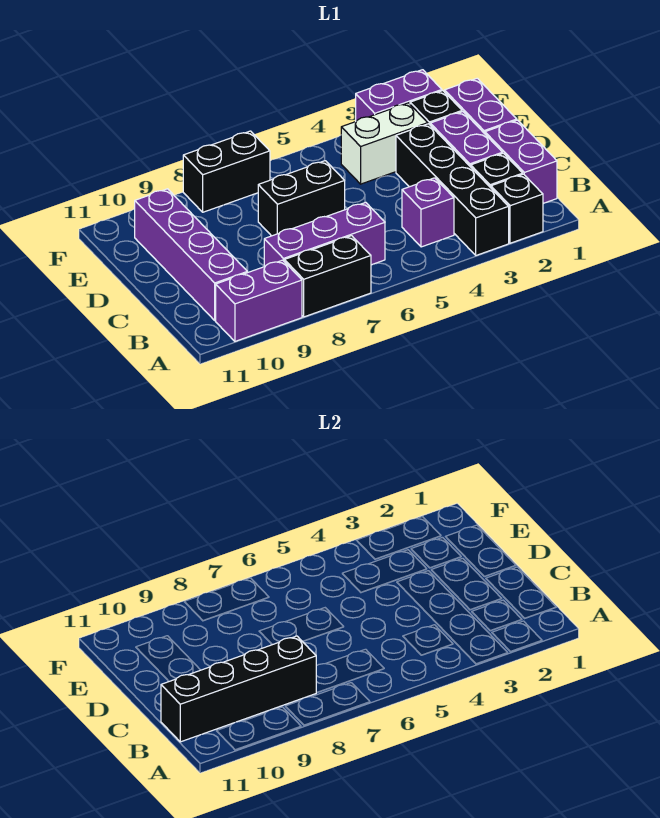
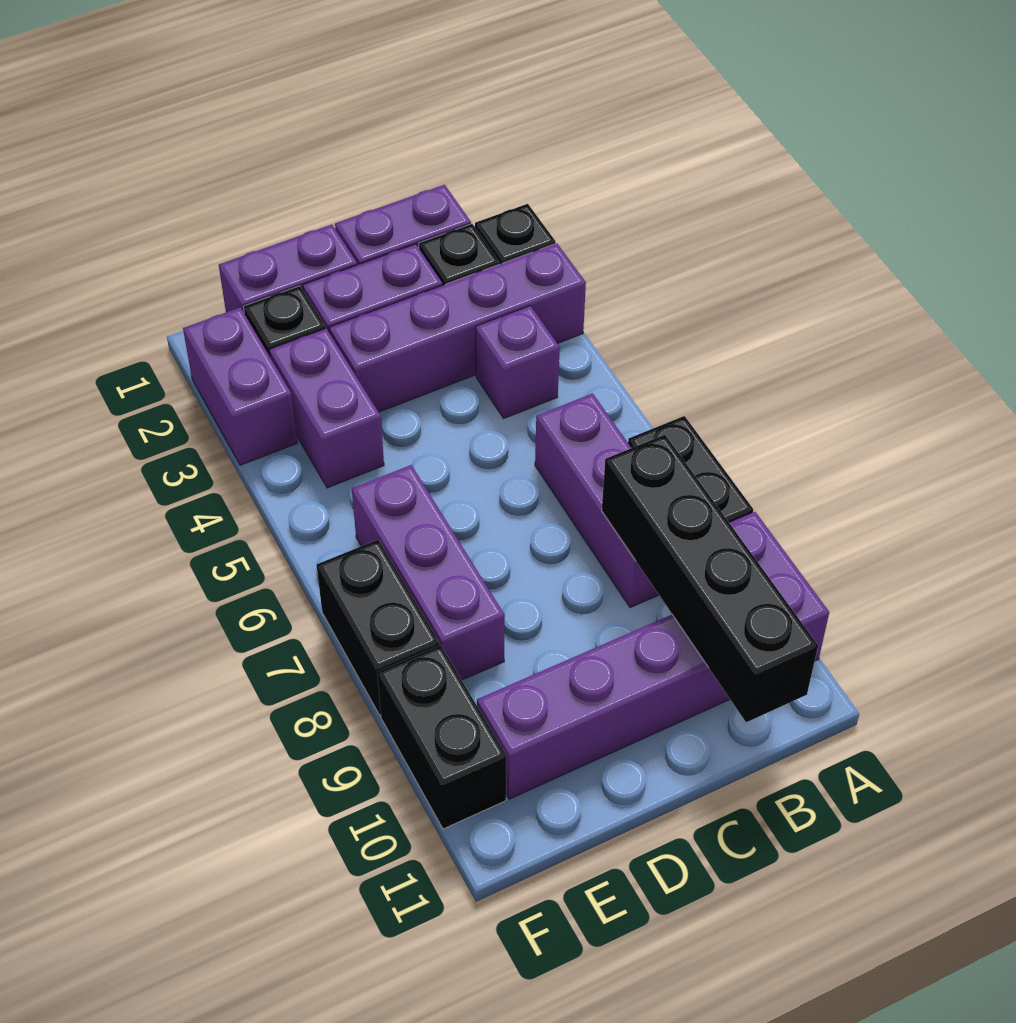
black 1x4 brick [396,124,509,255] -> purple 1x4 brick [329,243,586,412]
black 1x2 brick [258,161,345,236] -> black 1x2 brick moved to [377,645,506,829]
white 1x2 brick [341,103,428,184] -> purple 1x2 brick [269,328,384,488]
none -> purple 1x3 brick [352,465,505,680]

